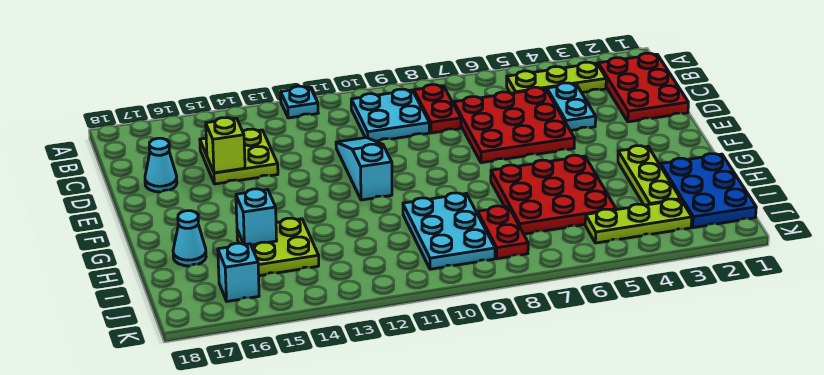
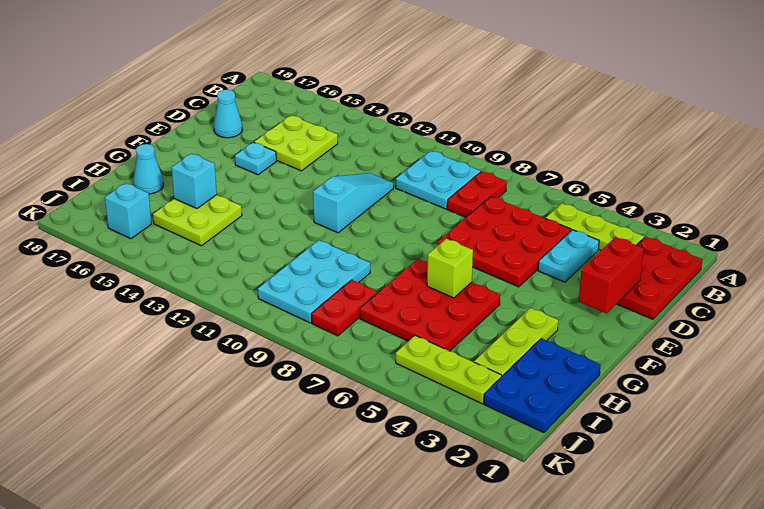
cyan 1x1 plate [281,86,318,118] -> cyan 1x1 plate moved to [235,142,276,175]
none -> red 1x2 brick [579,237,644,314]
lime 1x1 brick [206,118,245,173] -> lime 1x1 brick moved to [427,239,473,298]

